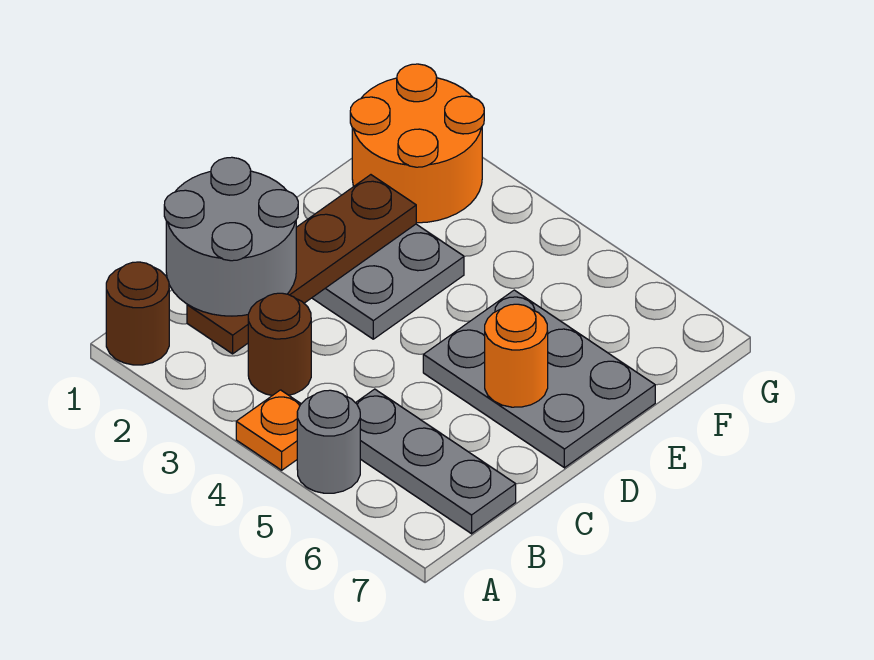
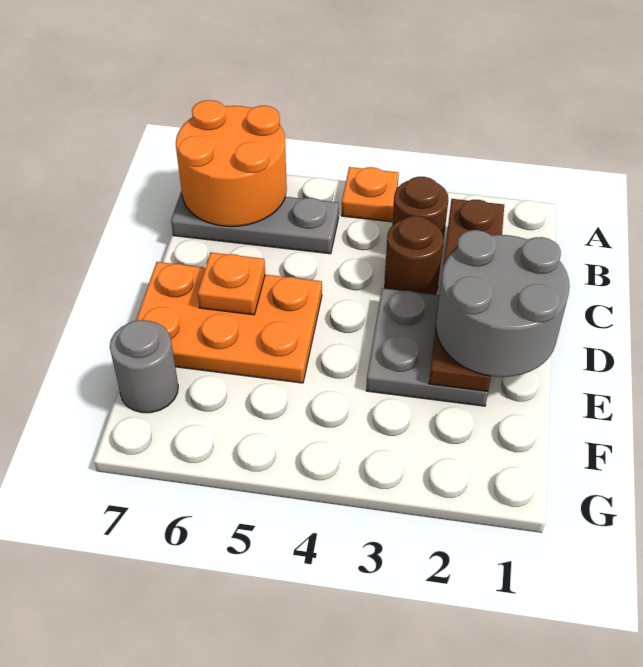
brown 1x1 round brick [106,262,169,365] -> brown 1x1 round brick moved to [385,216,443,294]
grey 1x1 round brick [297,390,360,493] -> grey 1x1 round brick moved to [110,320,178,413]
grey 2x2 round brick [164,157,298,316] -> grey 2x2 round brick moved to [436,230,570,377]
grey 2x3 plate [423,290,655,468] -> orange 2x3 plate [136,262,322,383]
orange 1x1 round brick [485,304,548,407] -> orange 1x1 plate [198,252,265,315]
orange 2x2 round brick [350,64,484,223] -> orange 2x2 round brick moved to [176,100,287,227]

